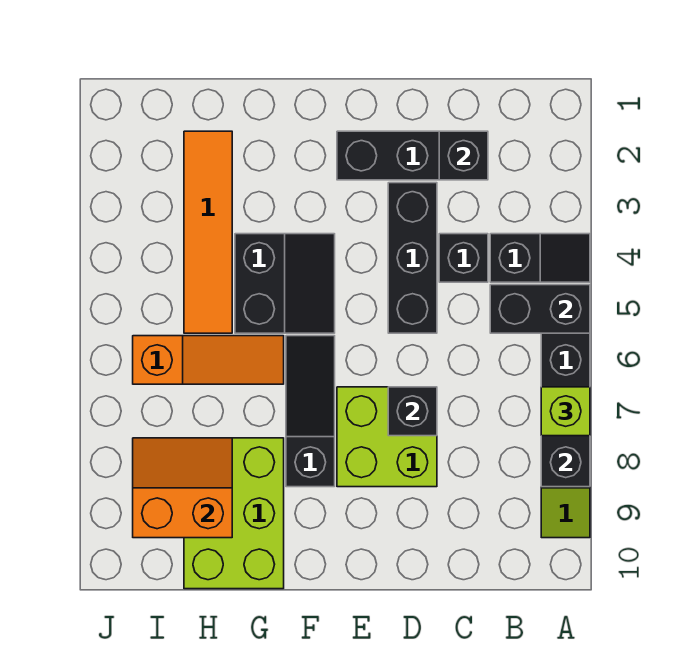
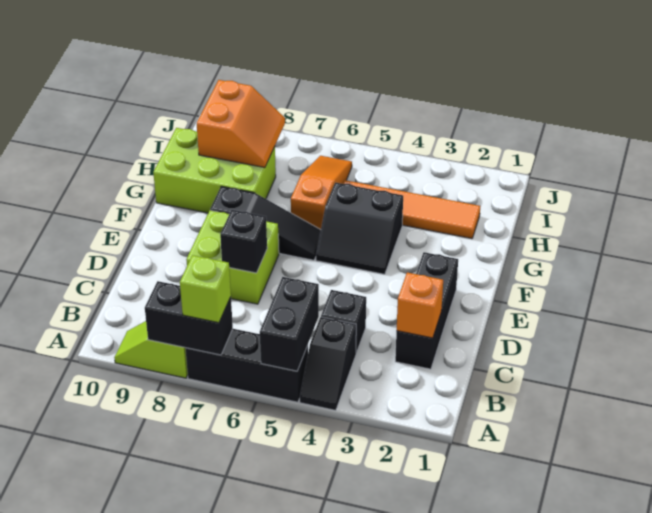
black 1x1 brick [439,131,488,180] -> orange 1x1 brick [397,272,443,338]
black 1x3 brick [388,183,437,333] -> none
orange 1x3 slope [133,336,284,384] -> orange 1x3 slope turned to [291,156,352,230]

